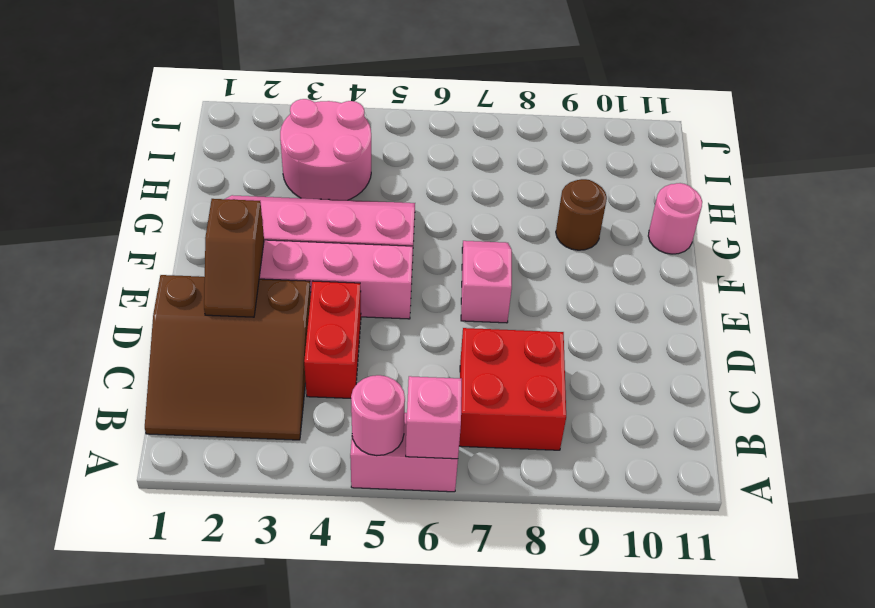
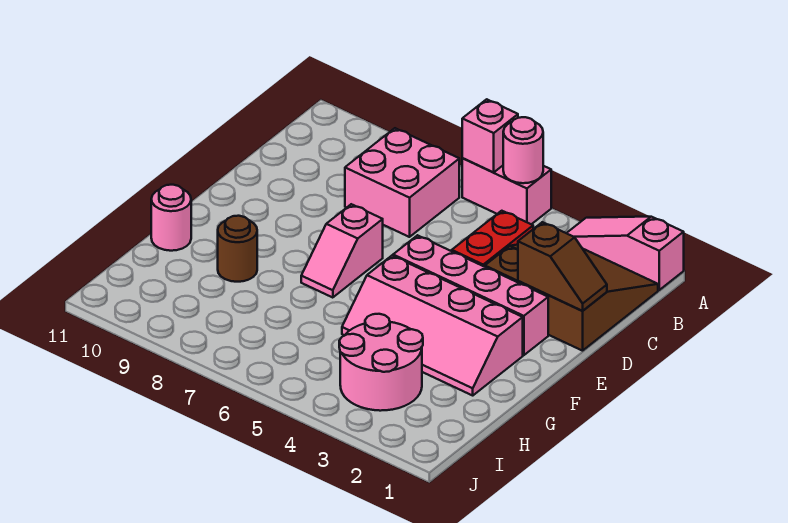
none -> pink 1x3 slope [567,217,684,290]
red 2x2 brick [459,328,566,450] -> pink 2x2 brick [345,128,459,237]
brown 1x2 slope [204,199,264,317] -> brown 1x2 slope turned to [518,222,607,311]

